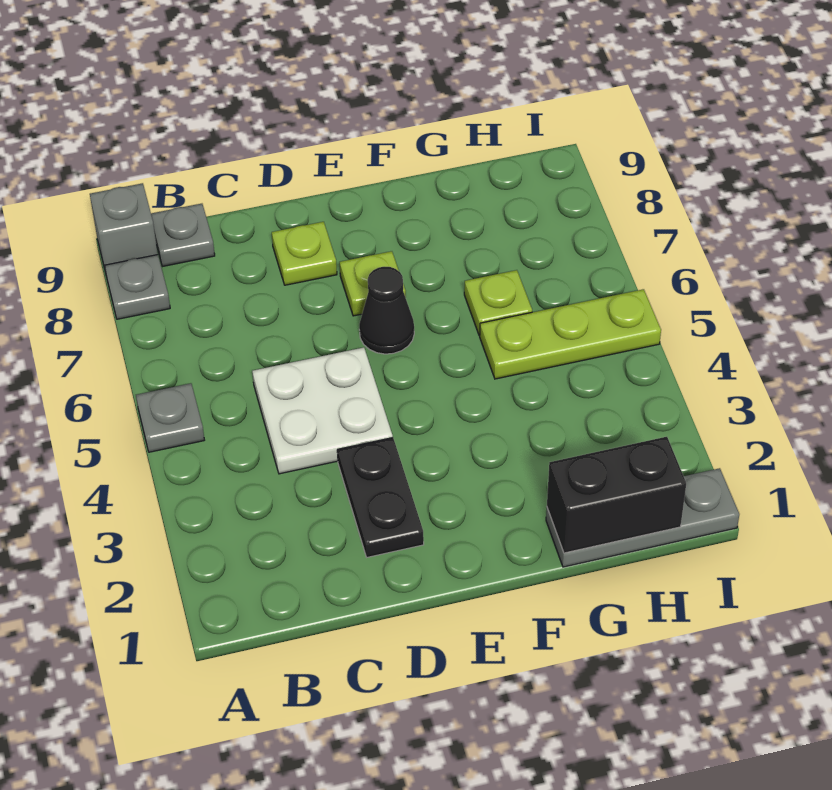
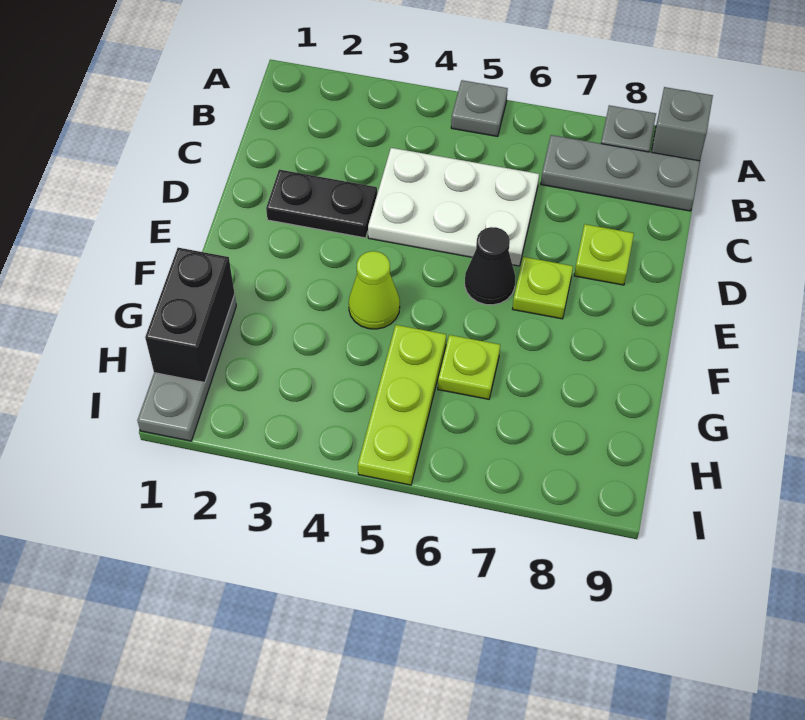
grey 1x1 plate [151,204,215,267] -> grey 1x3 plate [541,135,700,211]
white 2x2 plate [252,347,393,474] -> white 2x3 plate [368,148,539,266]
none -> lime 1x1 cone [349,251,400,329]

